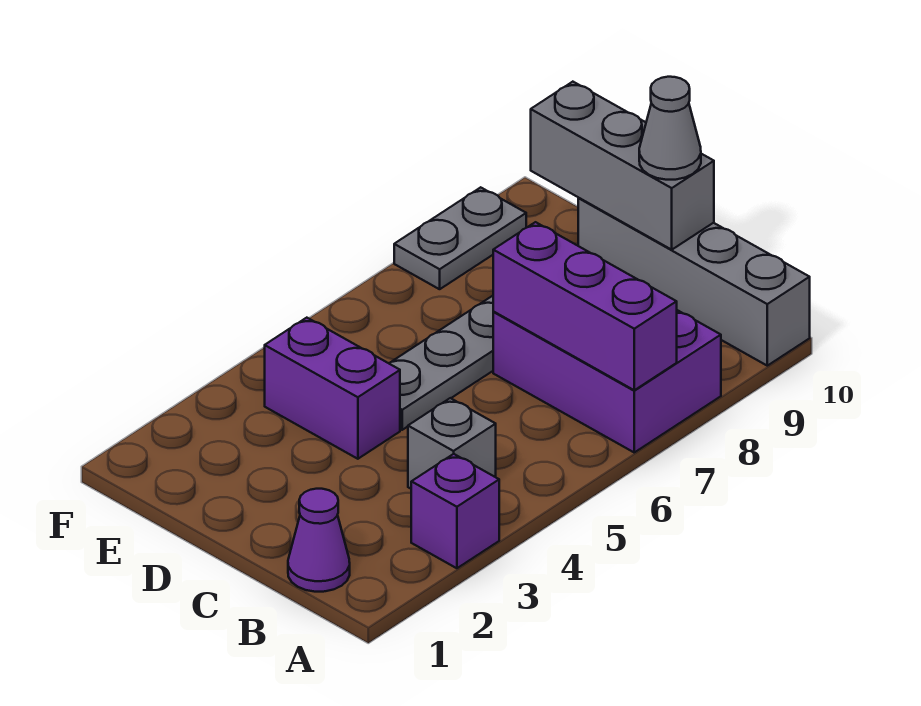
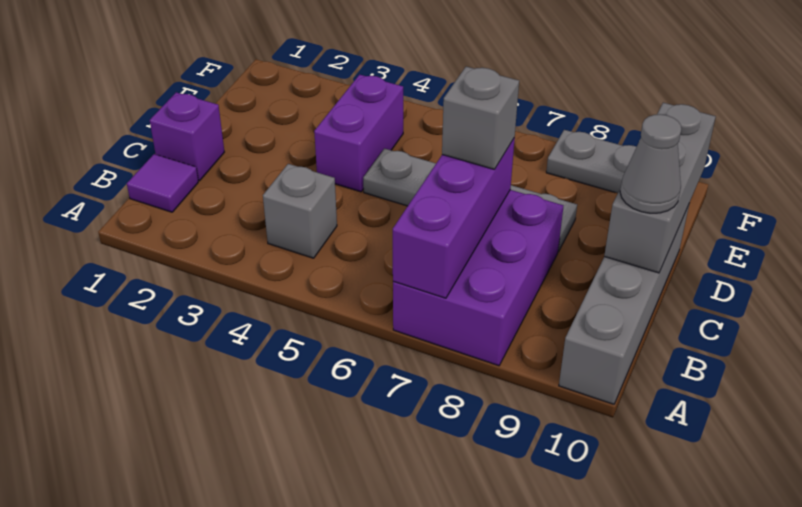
purple 1x1 brick [411,454,499,568] -> purple 1x1 brick moved to [150,92,224,181]
purple 1x1 cone [288,489,350,592] -> purple 1x1 tile [127,154,198,212]
none -> grey 1x1 brick [442,67,519,169]

